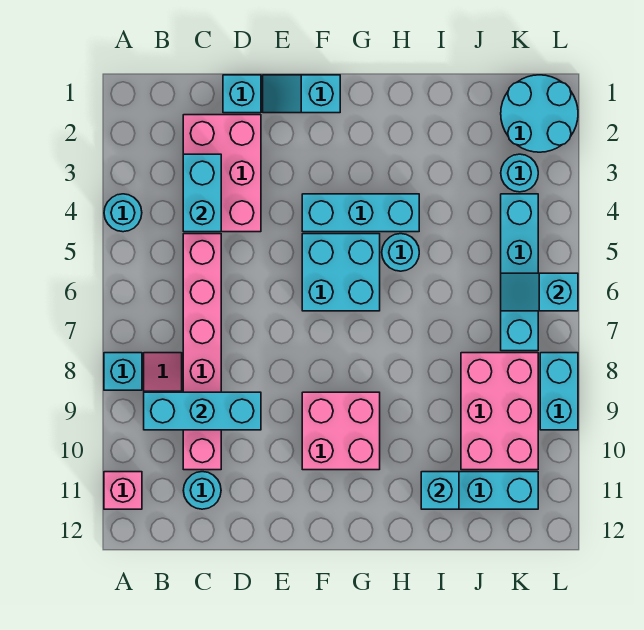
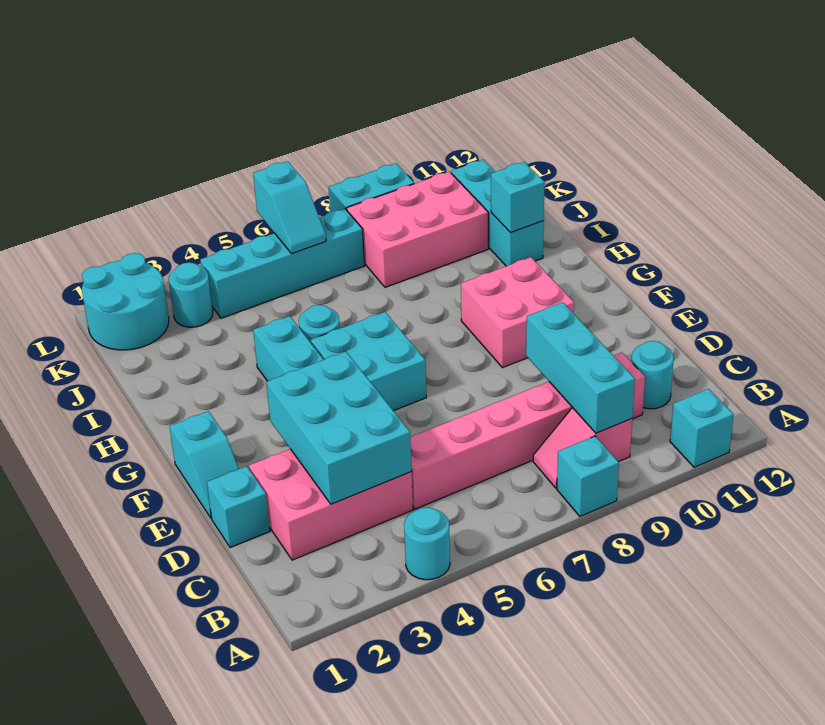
pink 1x1 brick [104,472,142,509] -> cyan 1x1 brick [670,389,734,467]
cyan 1x2 brick [183,154,221,232] -> cyan 2x3 brick [266,351,412,504]

